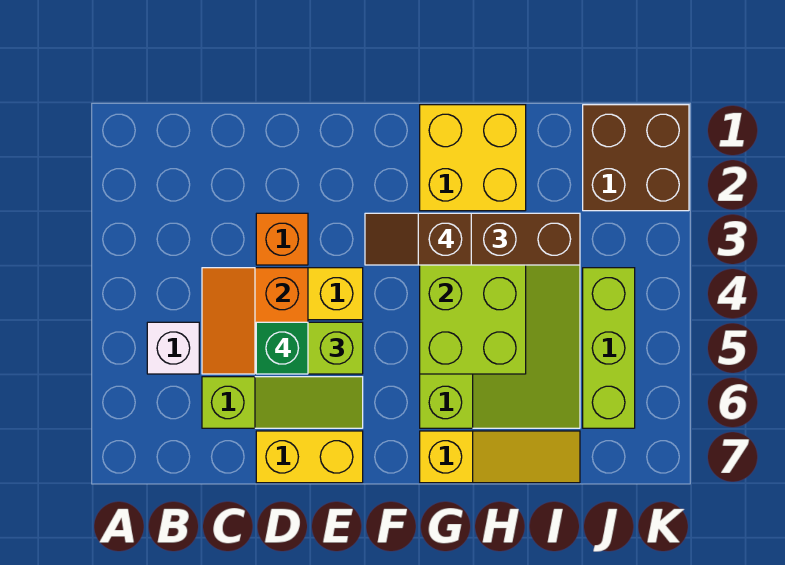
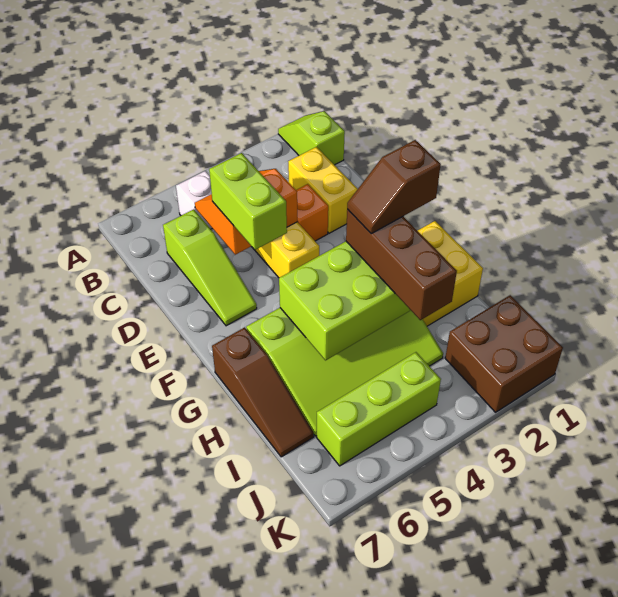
none -> lime 1x2 slope [278,111,345,165]
green 1x1 brick [256,322,308,374] -> none
yellow 1x2 brick [256,431,363,483] -> yellow 1x2 brick moved to [288,147,358,233]
brown 1x2 slope [365,213,471,265] -> brown 1x2 slope turned to [347,140,441,234]
yellow 1x3 slope [420,431,580,483] -> brown 1x3 slope [212,327,314,457]

